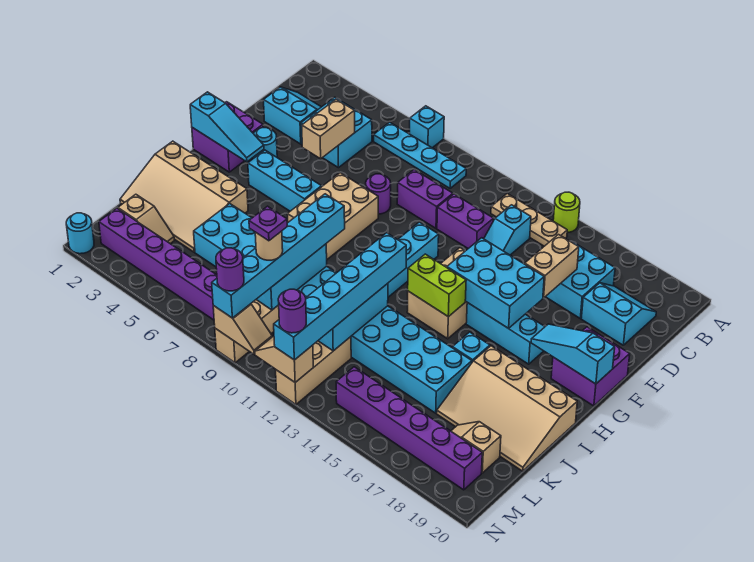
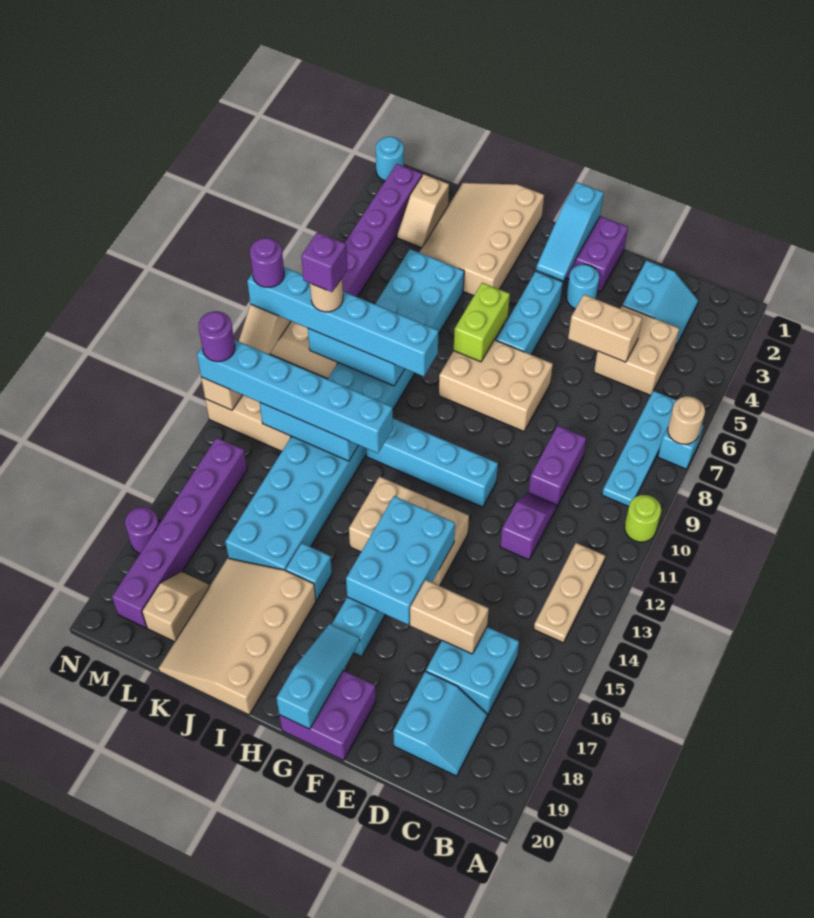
none -> tan 1x1 round brick [668,396,705,444]
lime 1x1 round brick [553,192,580,233] -> lime 1x1 round brick moved to [625,495,661,542]
cyan 2x2 brick [301,97,372,168] -> tan 2x2 brick [594,306,679,395]
cyan 1x2 slope [484,205,531,255] -> none
purple 1x2 brick [437,194,494,249] -> purple 1x2 slope [500,493,557,560]
purple 1x1 round brick [366,174,391,214] -> purple 1x1 round brick moved to [125,507,159,553]
lime 1x2 brick [408,254,466,317] -> lime 1x2 brick moved to [454,283,510,362]
purple 1x1 plate [249,206,287,241] -> purple 1x1 brick [301,232,347,292]

